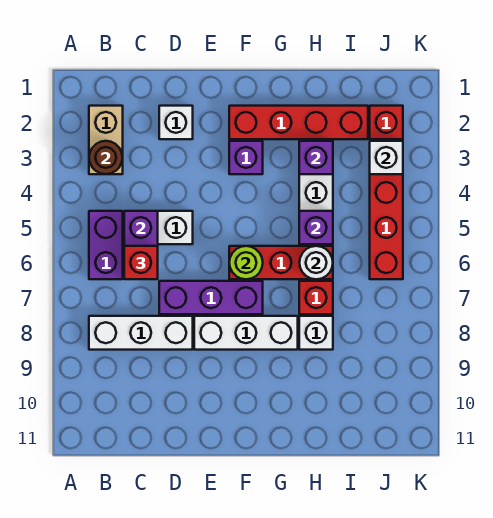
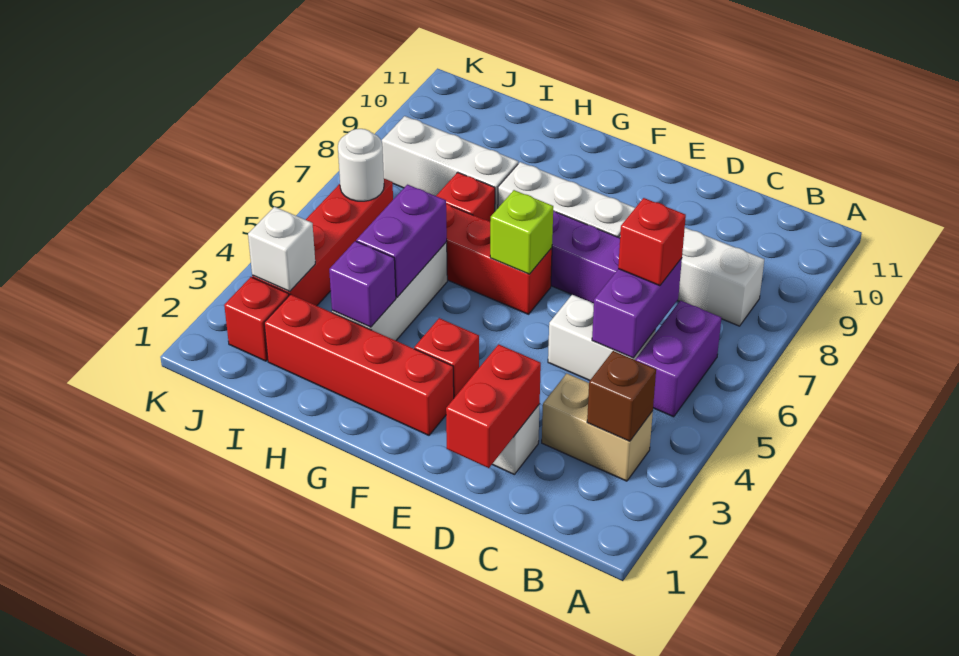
tan 1x2 brick [89,106,123,174] -> tan 1x2 brick turned to [542,373,653,481]
brown 1x1 round brick [89,141,123,174] -> brown 1x1 brick [587,351,656,441]
none -> red 1x2 brick [446,344,541,468]
purple 1x1 brick [229,141,263,174] -> red 1x1 brick [414,318,479,398]
lime 1x1 round brick [229,246,263,279] -> lime 1x1 brick [490,190,553,274]
purple 1x1 brick [299,211,333,244] -> purple 1x2 brick [356,185,447,297]
white 1x1 round brick [300,246,333,279] -> white 1x1 round brick moved to [338,129,384,201]
white 1x1 brick [299,316,333,350] -> white 1x3 brick [382,116,518,211]

